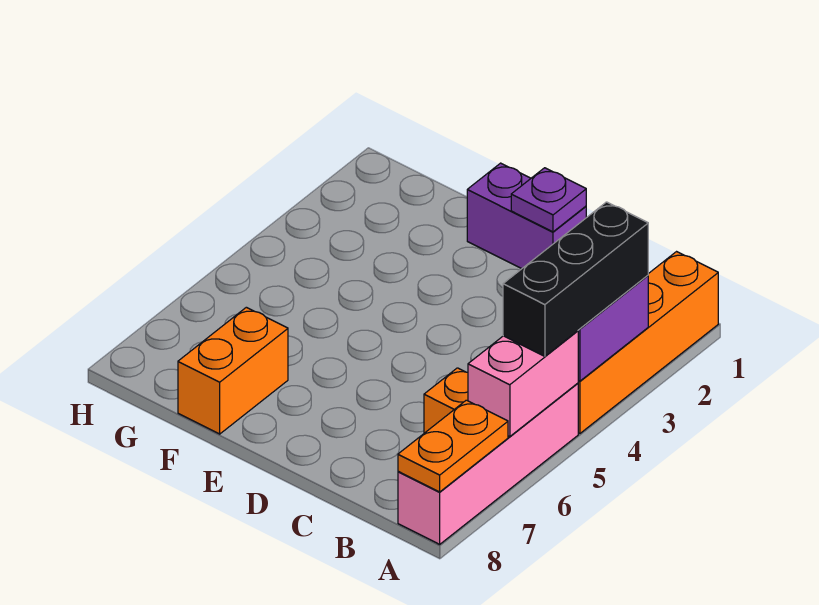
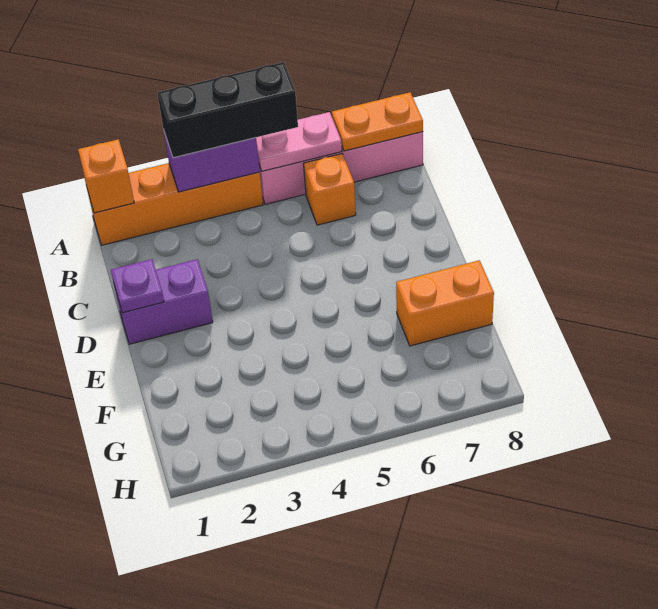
none -> orange 1x1 brick [78,139,134,213]
pink 1x2 brick [468,331,578,437] -> pink 1x2 plate [256,112,342,171]
purple 1x2 brick [467,163,586,269] -> purple 1x2 brick turned to [115,259,213,344]

